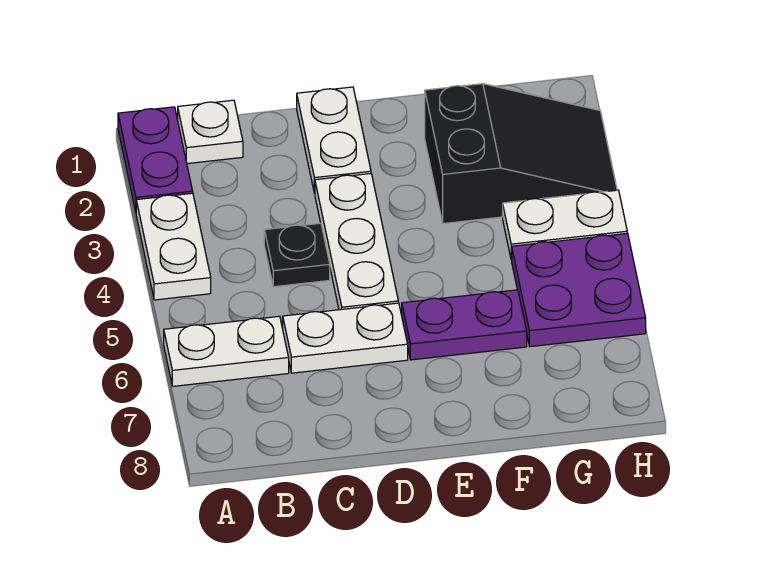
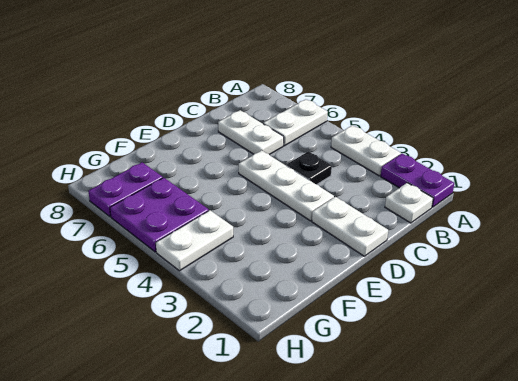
white 1x2 plate [283,303,408,373] -> white 1x2 plate turned to [218,110,284,155]
purple 1x2 plate [402,290,527,360] -> purple 1x2 plate moved to [89,162,163,217]
black 2x3 slope [425,84,617,224] -> none

